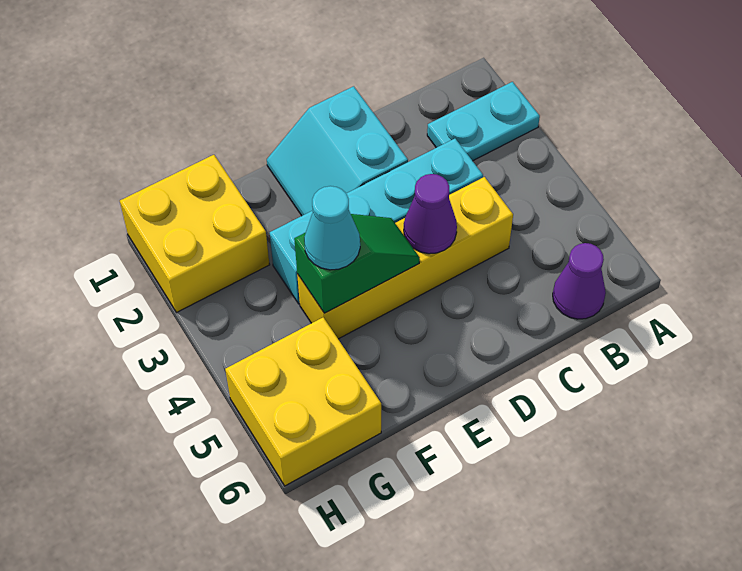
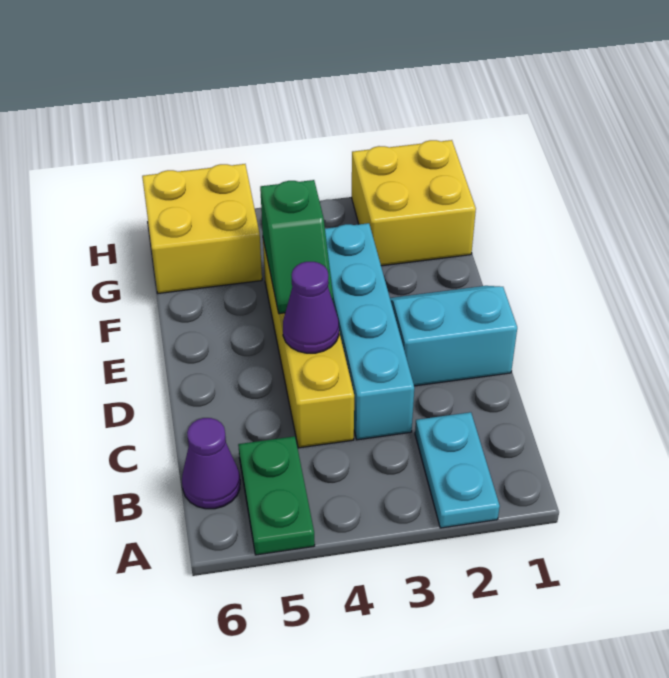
none -> green 1x2 plate [238,436,315,555]
cyan 1x1 cone [304,186,360,270] -> none

